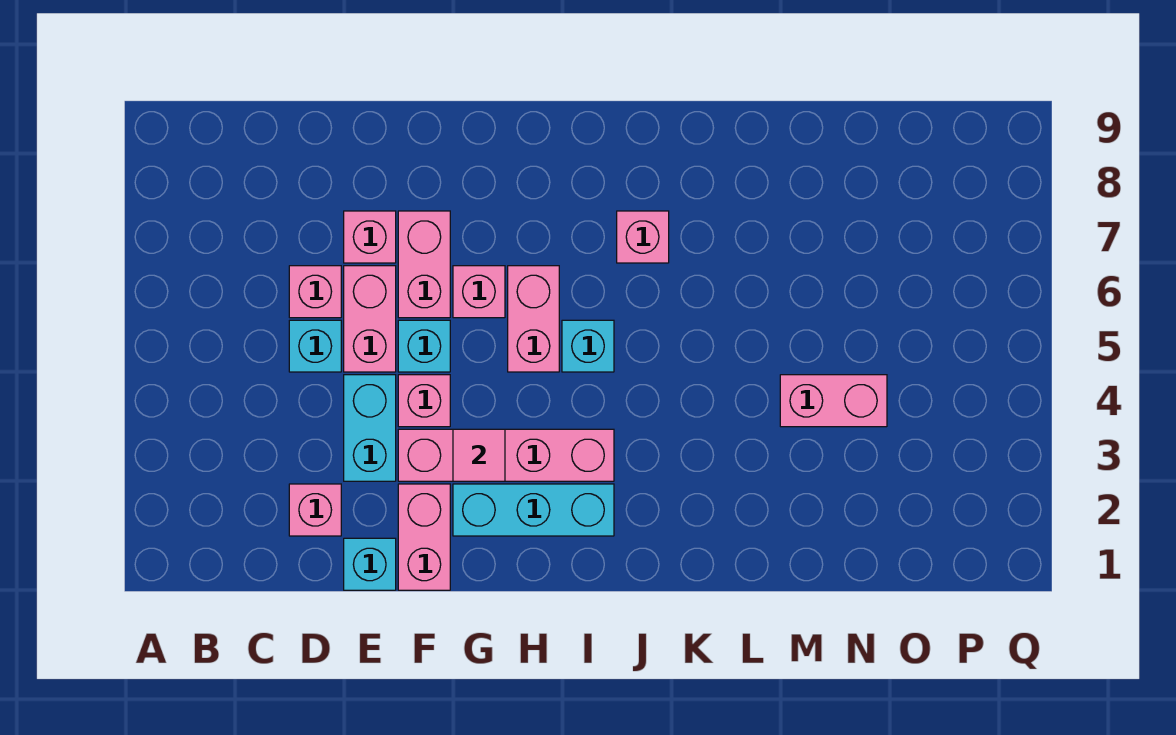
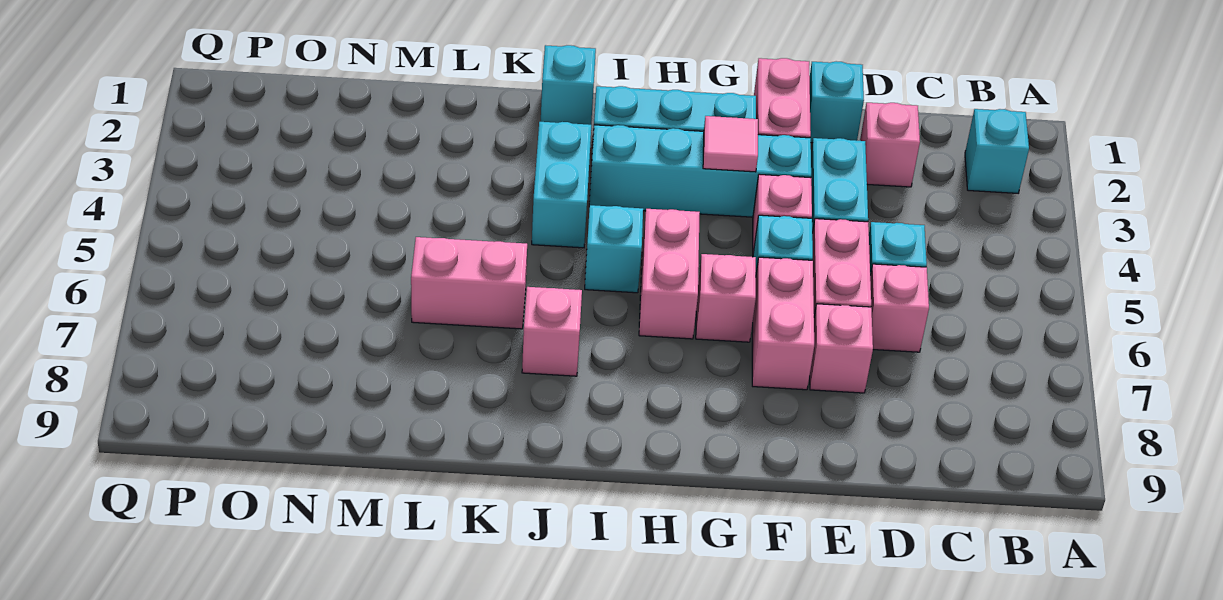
none -> cyan 1x1 brick [965,109,1029,193]
pink 1x4 brick [398,429,614,481] -> cyan 1x4 brick [589,125,811,217]
none -> cyan 1x1 brick [541,45,596,125]
none -> cyan 1x2 brick [532,122,591,248]
pink 1x2 brick [780,375,887,427] -> pink 1x2 brick moved to [411,237,527,329]

